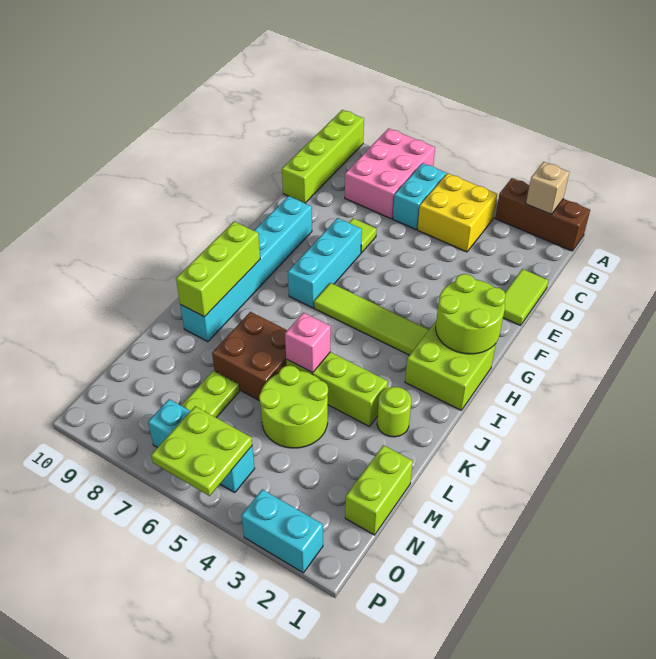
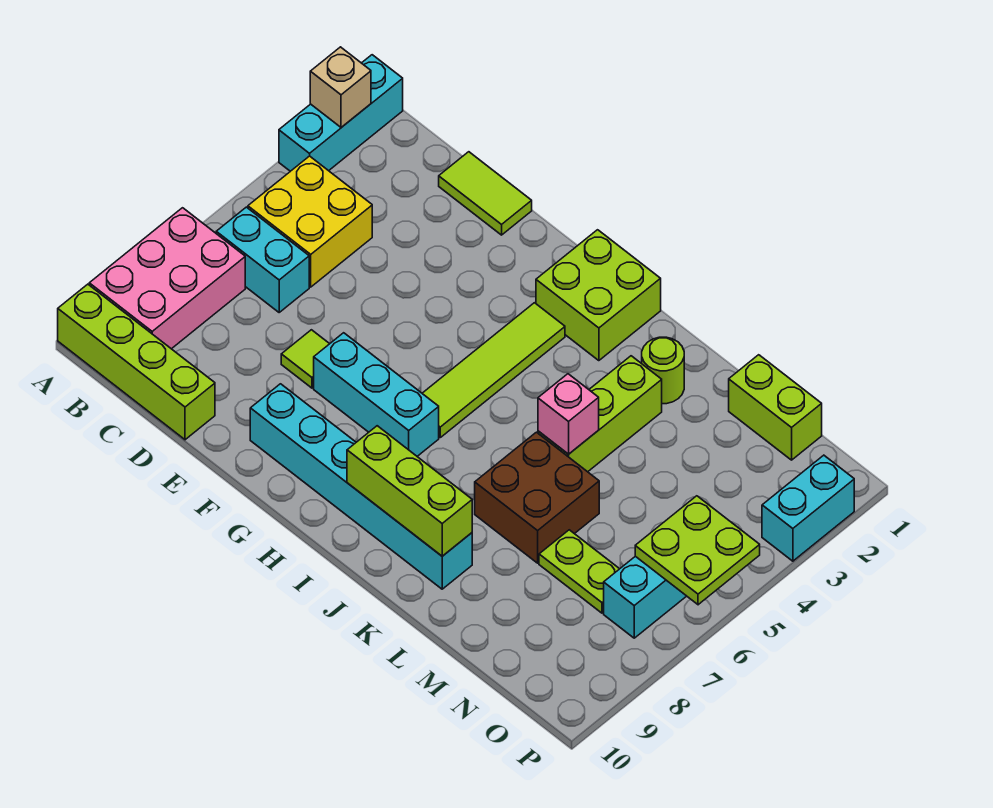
brown 1x3 brick [495,178,590,251] -> cyan 1x3 brick [279,55,403,171]
pink 2x3 brick [345,128,435,219] -> pink 2x3 brick turned to [89,208,245,349]
lime 2x2 round brick [436,274,506,354] -> none
lime 2x2 round brick [259,365,328,448] -> none

